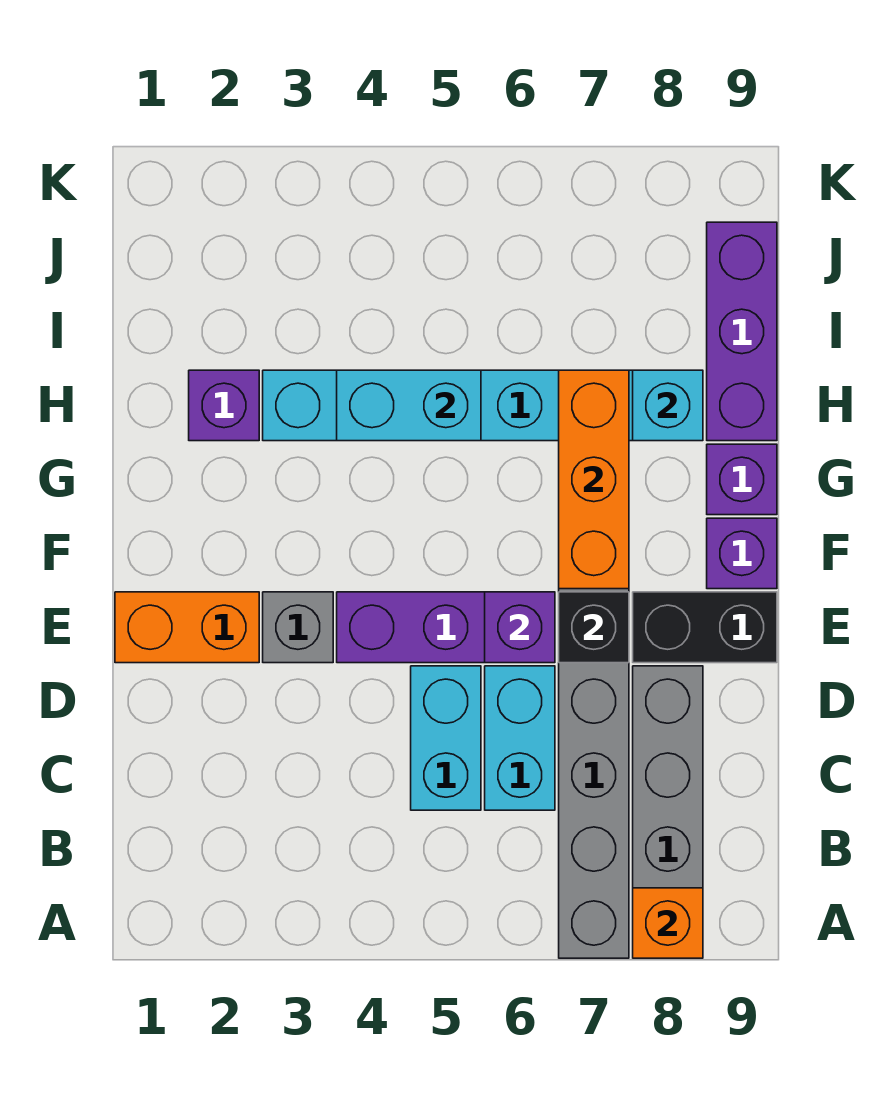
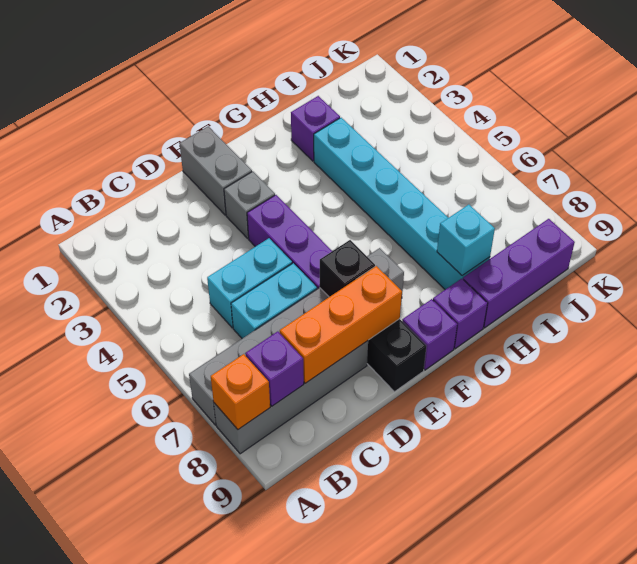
orange 1x2 brick [115,592,259,663] -> grey 1x2 brick [179,126,252,215]
purple 1x1 brick [485,592,555,663] -> purple 1x1 brick moved to [245,331,304,406]
orange 1x3 brick [559,370,629,589] -> orange 1x3 brick moved to [280,266,402,383]
cyan 1x2 brick [337,370,481,441] -> none

